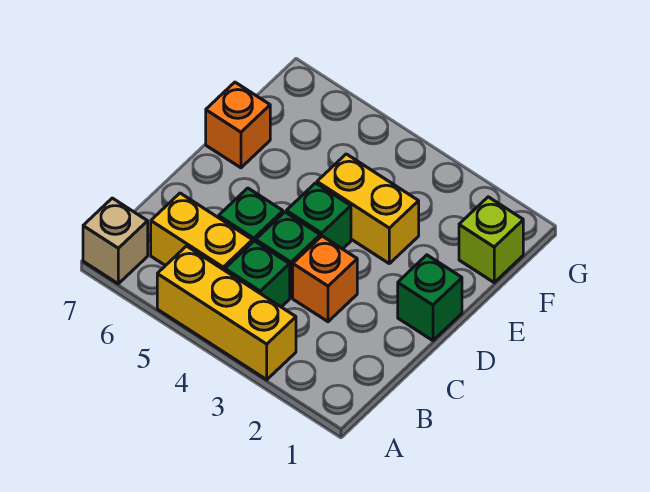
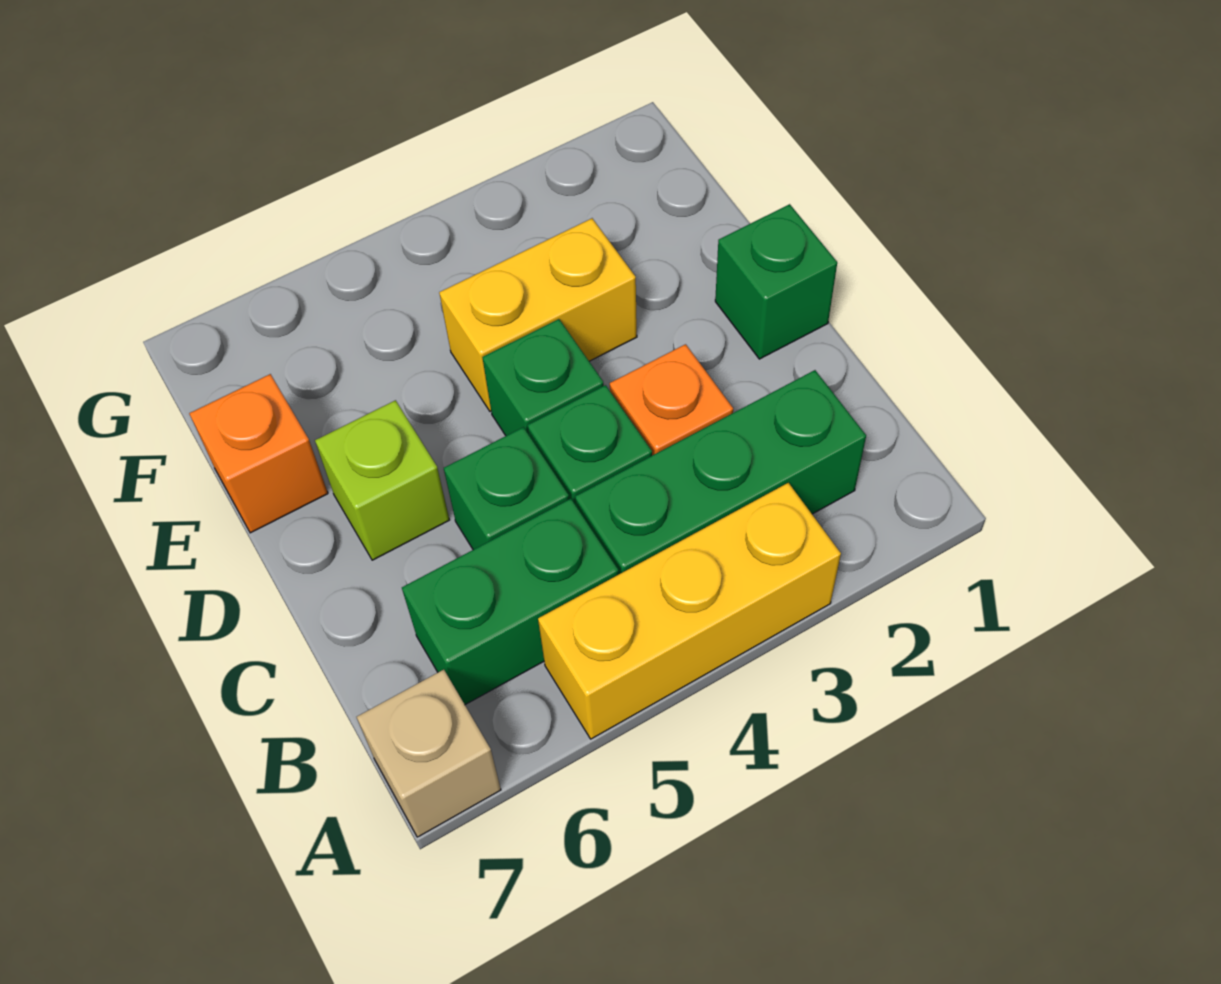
green 1x1 brick [225,241,290,307] -> green 1x3 brick [575,370,866,574]
yellow 1x2 brick [151,193,252,270] -> green 1x2 brick [402,499,619,705]
lime 1x1 brick [459,197,523,282] -> lime 1x1 brick moved to [315,400,449,560]

